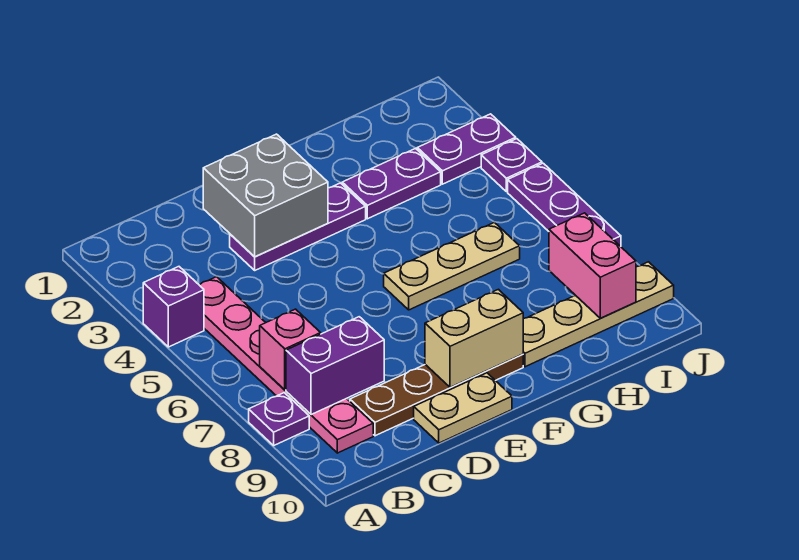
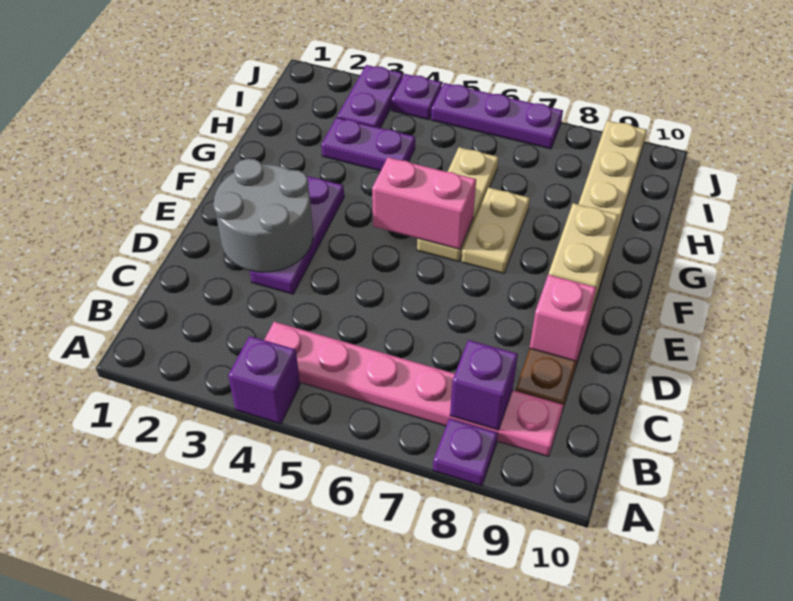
pink 1x1 brick [260,309,321,390] -> pink 1x1 brick moved to [530,275,596,362]
purple 1x2 brick [286,317,384,415] -> purple 1x1 brick [450,340,518,430]
grey 2x2 brick [203,134,328,257] -> grey 2x2 round brick [213,159,313,272]
tan 1x2 plate [414,373,512,443] -> tan 1x2 plate moved to [461,188,530,273]
purple 1x2 plate [342,149,441,219] -> purple 1x2 plate turned to [321,118,415,171]
pink 1x2 brick [549,213,636,318] -> pink 1x2 brick moved to [372,157,476,249]

